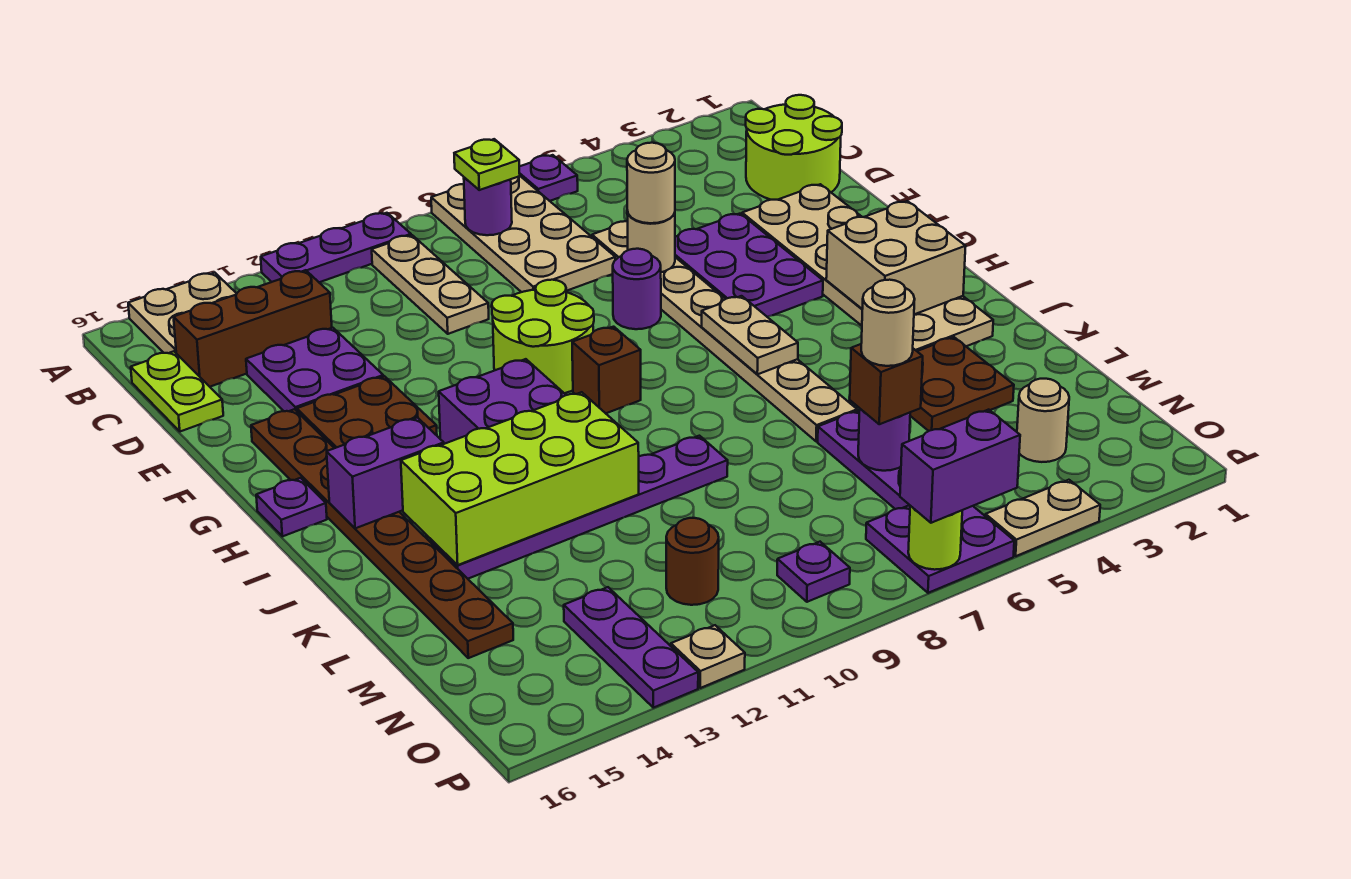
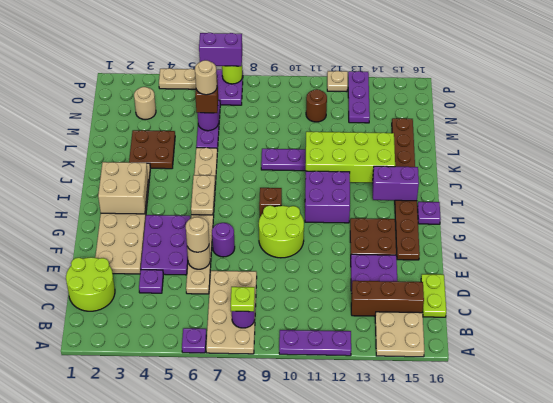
tan 1x3 plate [372,235,489,334] -> none
purple 1x1 plate [777,542,850,602] -> purple 1x1 plate moved to [139,270,163,293]

